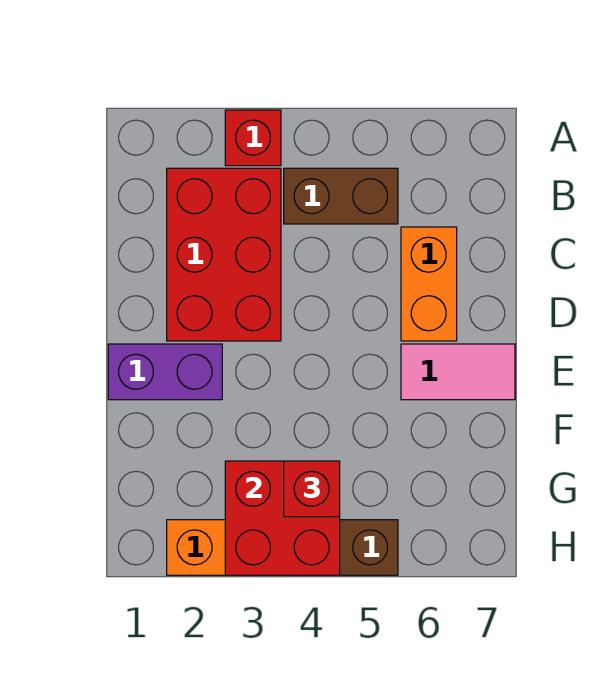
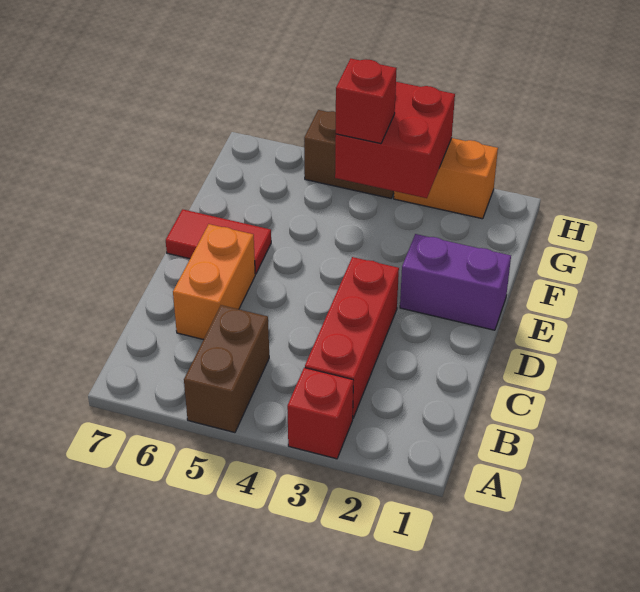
red 2x3 brick [167,168,281,341] -> red 1x3 brick [305,257,399,418]
brown 1x2 brick [284,168,398,224] -> brown 1x2 brick turned to [184,305,269,433]
pink 1x2 tile [401,344,515,400] -> red 1x2 tile [166,209,271,274]

